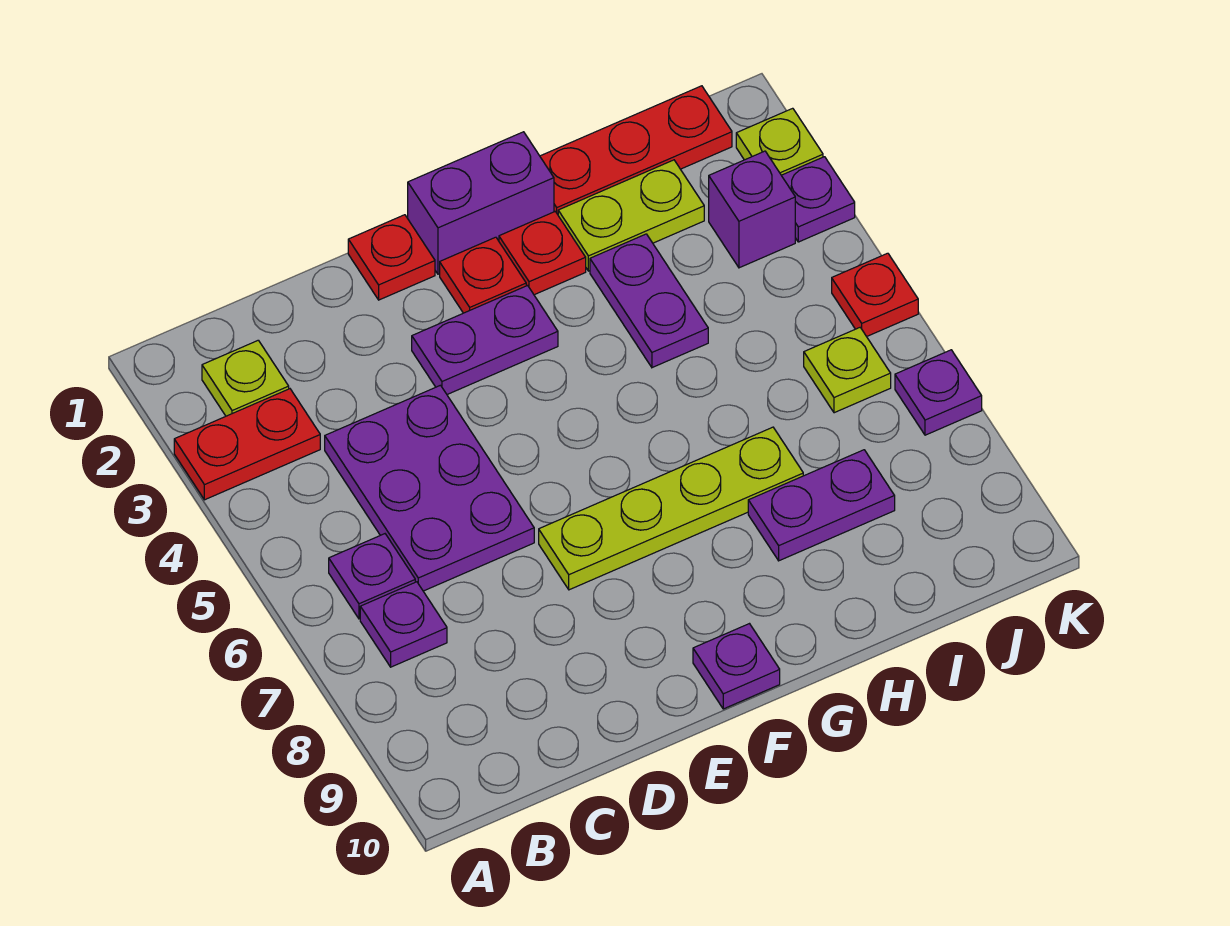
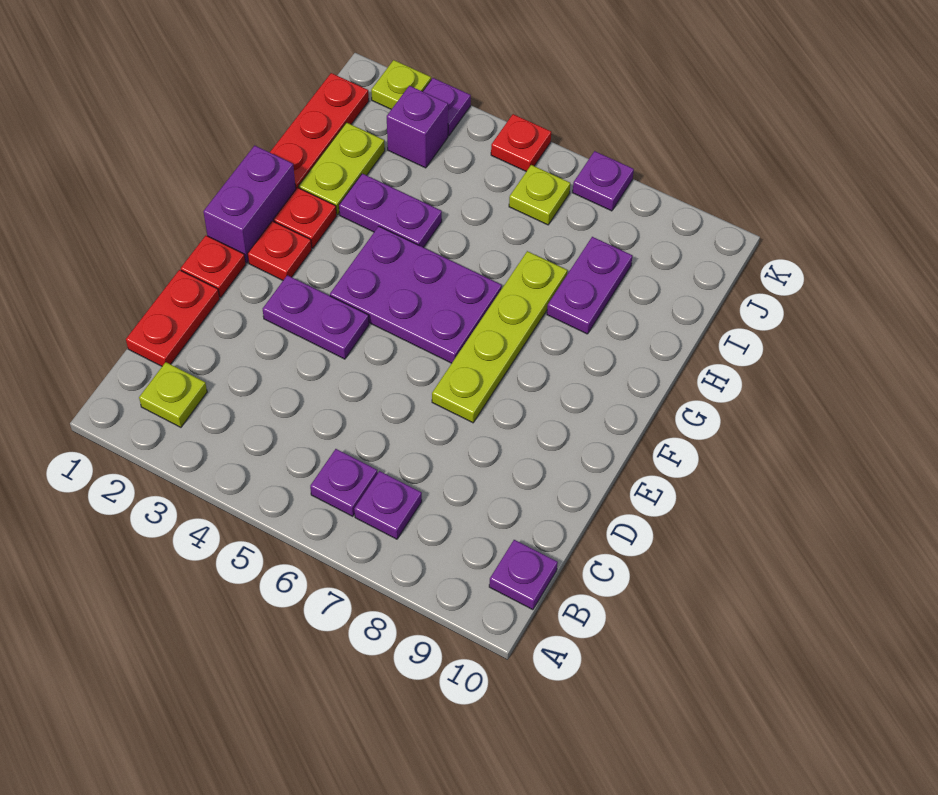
red 1x2 plate [174,389,320,500] -> red 1x2 plate moved to [126,270,220,366]
purple 2x3 plate [325,385,534,591] -> purple 2x3 plate moved to [330,226,502,363]
purple 1x2 plate [412,286,558,394] -> purple 1x2 plate turned to [263,275,369,359]
purple 1x1 plate [693,624,780,709] -> purple 1x1 plate moved to [489,540,558,610]

